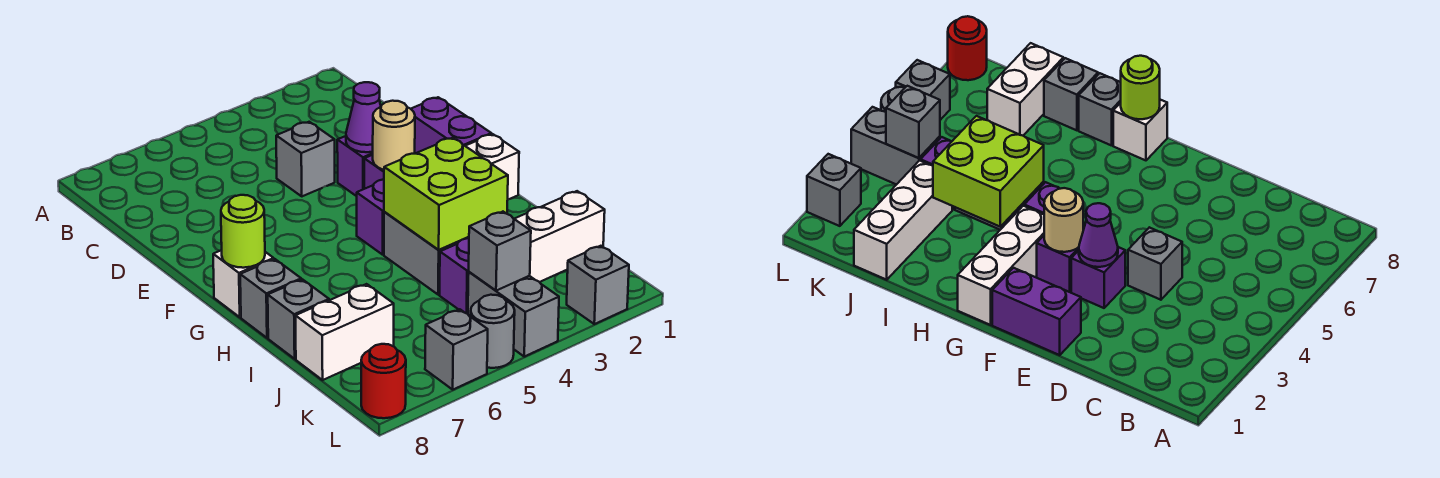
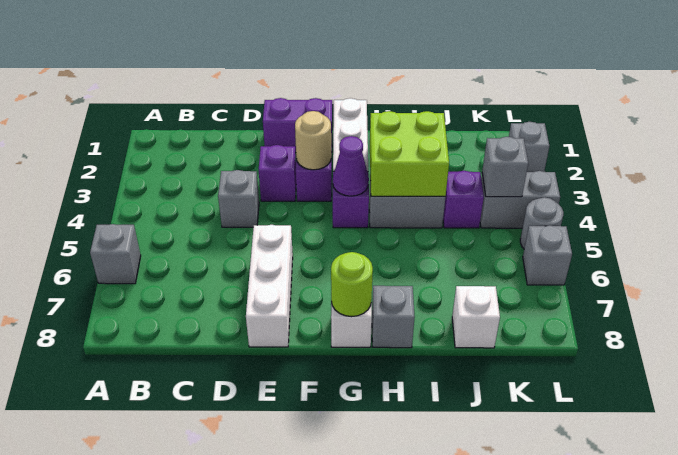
purple 1x1 cone [346,82,381,152] -> purple 1x1 cone moved to [333,136,369,196]
grey 1x1 brick [268,279,329,359] -> grey 1x1 brick moved to [90,224,141,284]
white 1x3 brick [515,191,605,282] -> white 1x3 brick moved to [246,225,293,347]
white 1x2 brick [296,284,394,380] -> white 1x1 brick [452,286,500,348]
red 1x1 round brick [361,344,406,418] -> none

